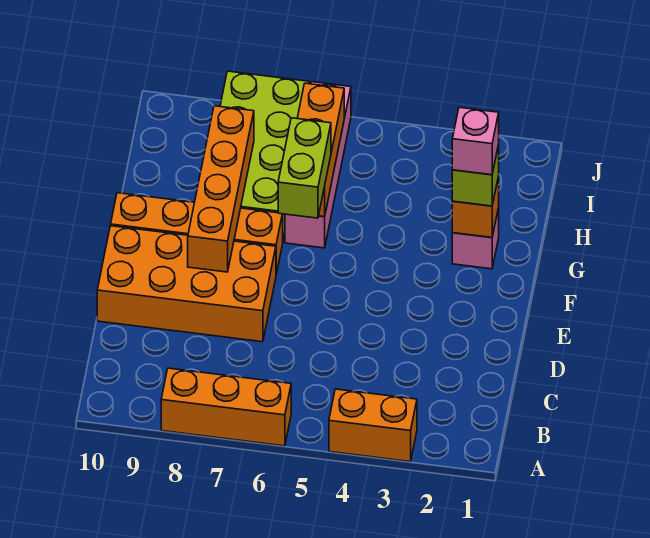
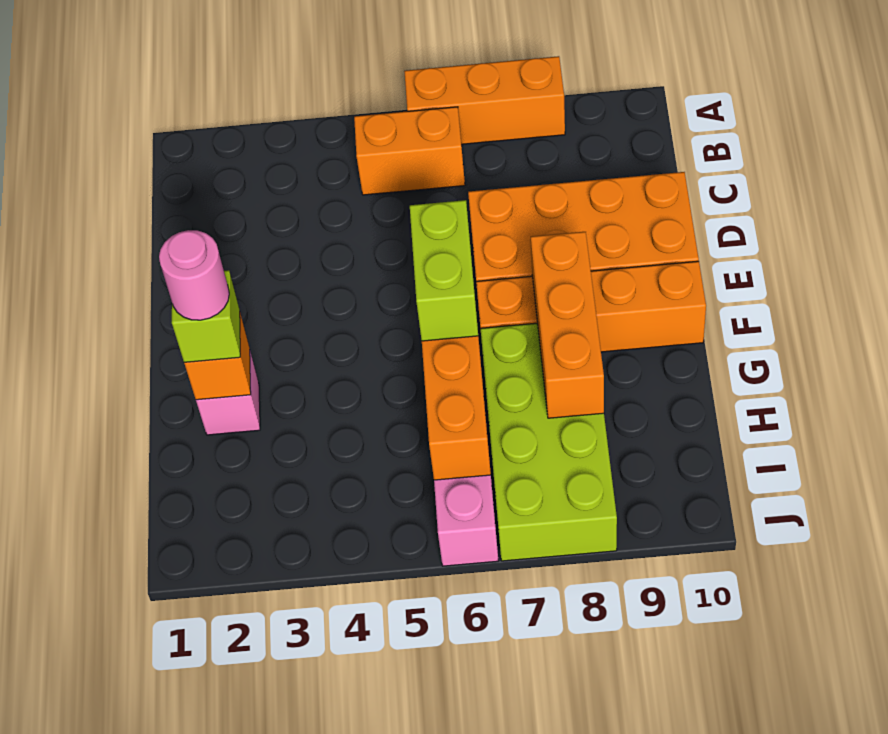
orange 1x2 brick [329,389,417,462] -> orange 1x2 brick moved to [354,107,465,195]
orange 1x4 brick [188,106,254,272] -> orange 1x3 brick [531,232,604,418]
pink 1x1 brick [452,107,499,175] -> pink 1x1 round brick [159,230,229,320]

